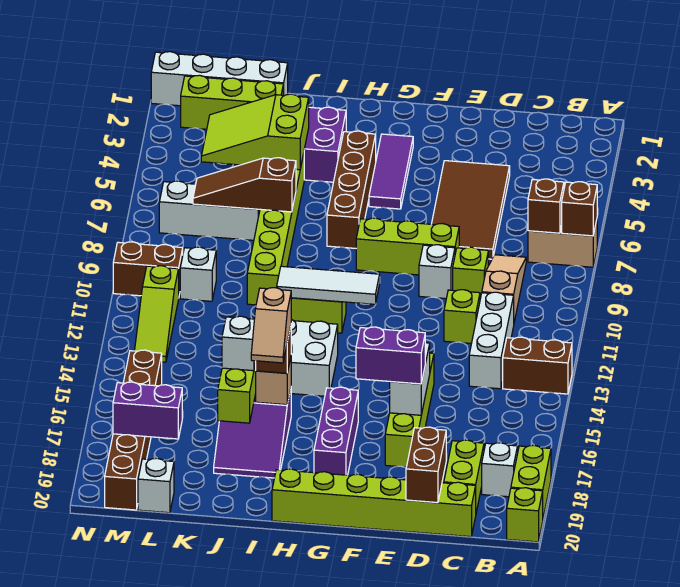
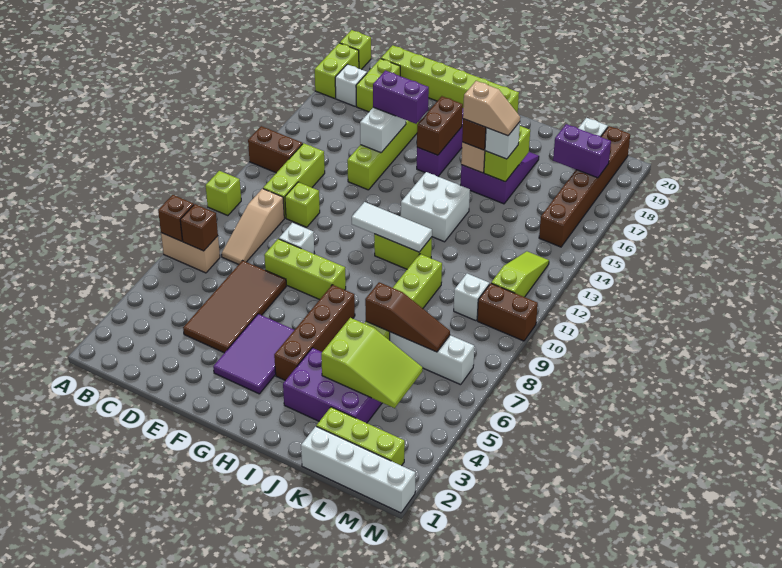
white 1x3 brick [469,292,514,389] -> lime 1x3 brick [263,143,325,218]
lime 1x1 brick [453,247,488,299] -> lime 1x1 brick moved to [206,171,241,216]
brown 1x2 brick [406,427,446,503] -> brown 1x2 brick moved to [417,96,463,155]
purple 1x3 tile [369,134,413,209] -> purple 2x3 tile [213,314,294,394]
tan 1x2 slope [251,288,291,363] -> tan 1x2 slope turned to [463,81,520,136]

